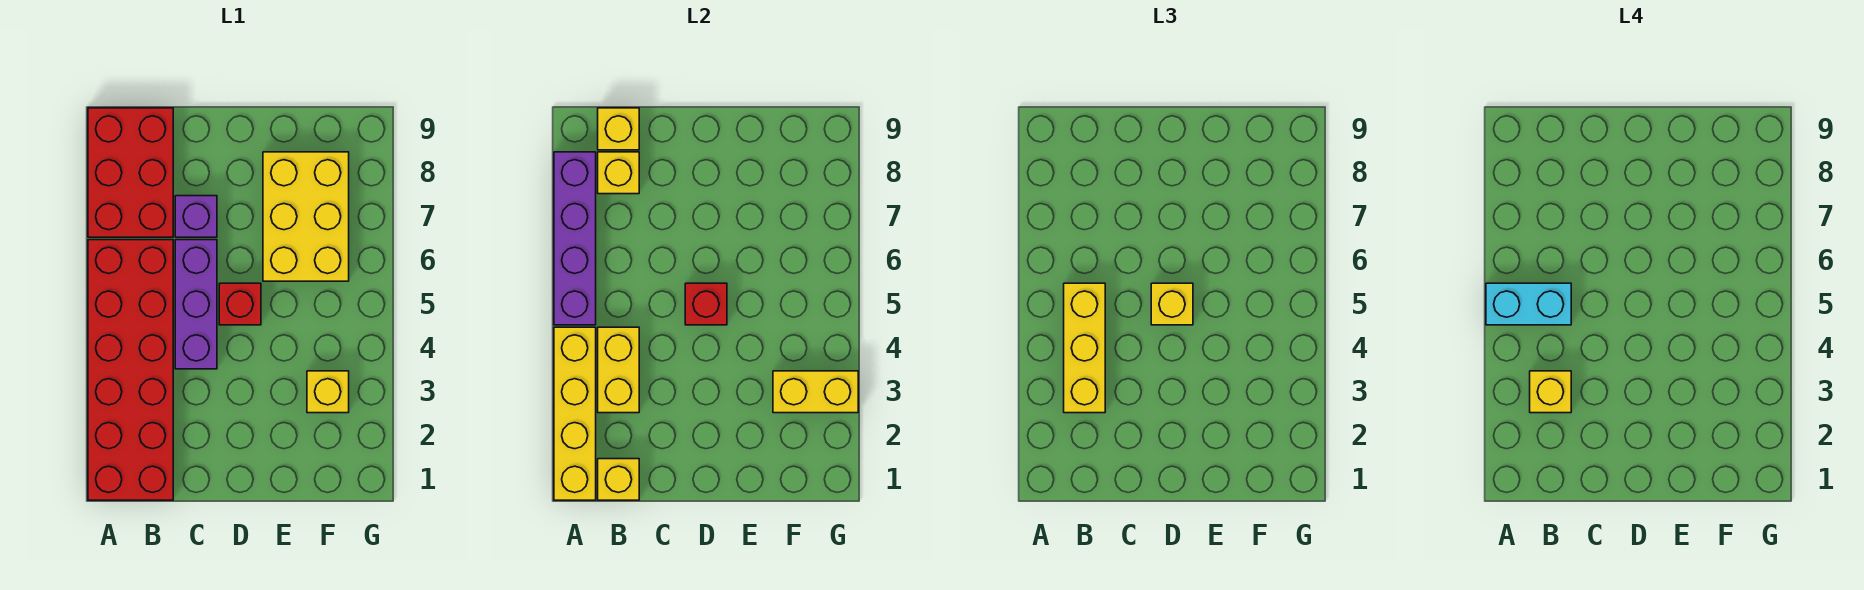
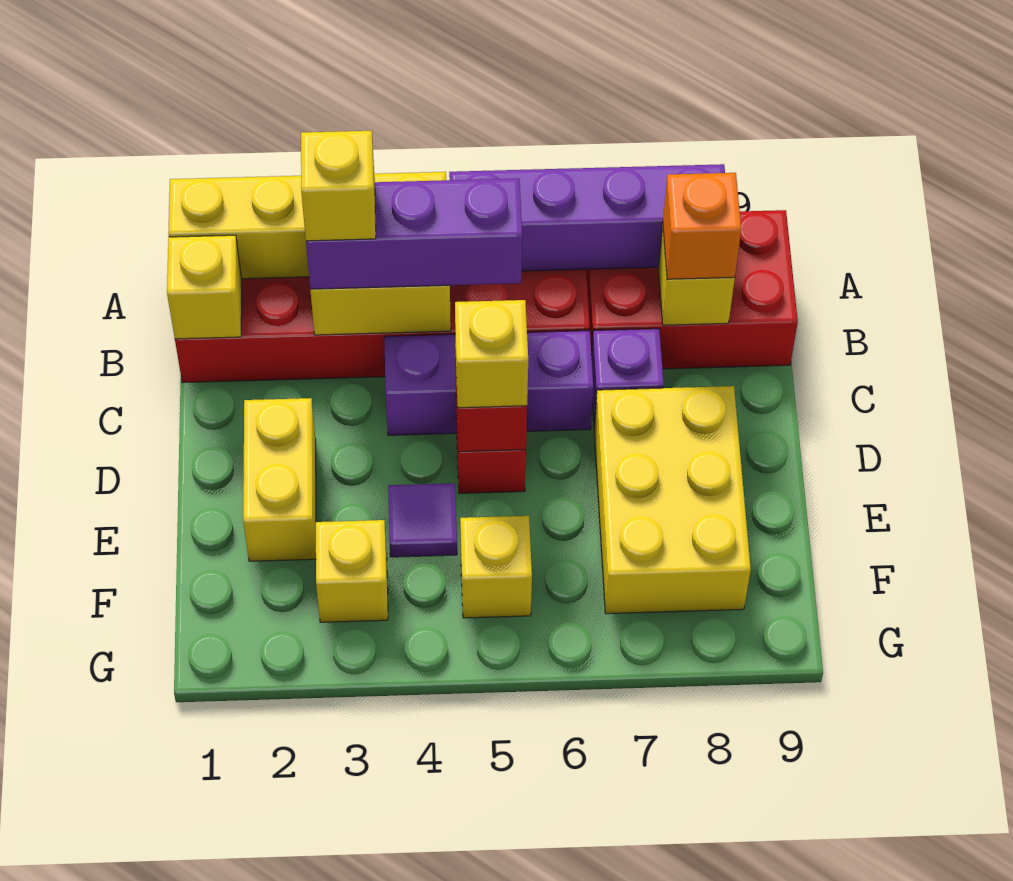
cyan 1x2 brick [1486,283,1571,325] -> none
yellow 1x3 brick [1064,283,1105,413] -> purple 1x3 brick [306,178,522,289]
none -> orange 1x1 brick [663,173,741,279]
yellow 1x1 brick [598,108,639,150] -> yellow 1x1 brick moved to [460,516,532,618]
none -> purple 1x1 tile [388,483,457,557]
yellow 2x3 brick [263,152,349,281] -> yellow 2x3 brick turned to [594,386,751,614]
yellow 1x2 brick [773,371,858,413] -> yellow 1x2 brick moved to [243,398,316,561]

